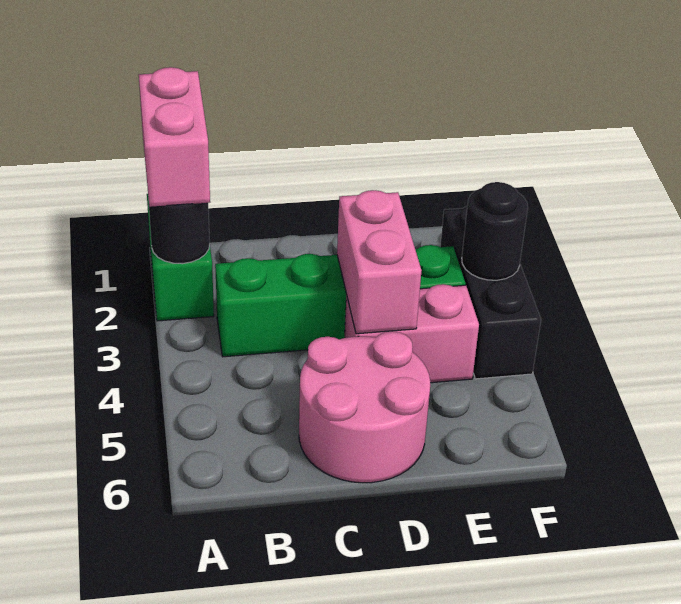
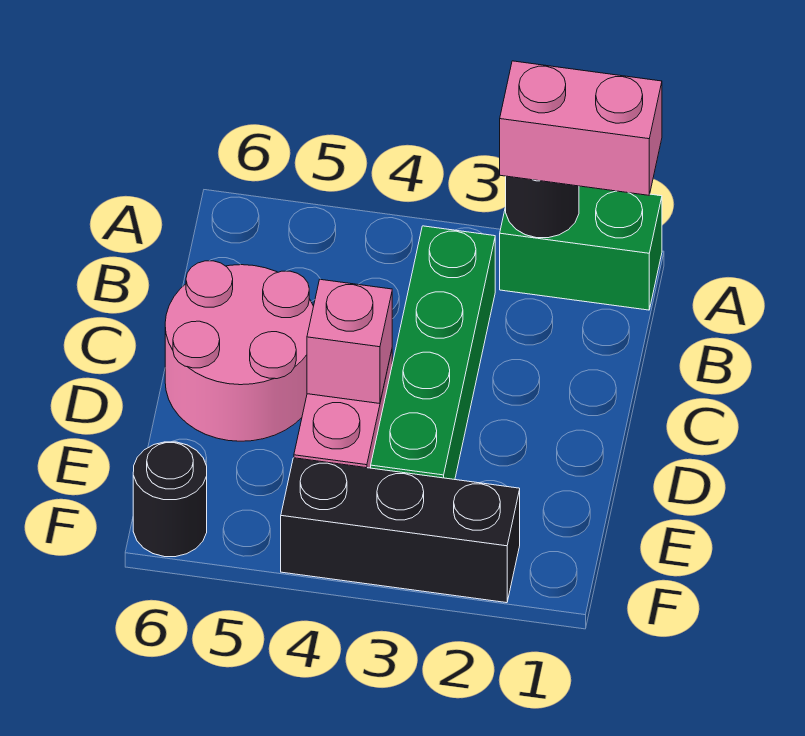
pink 1x2 brick [337,190,422,334] -> pink 1x1 brick [307,279,392,404]
black 1x1 round brick [462,182,528,280] -> black 1x1 round brick moved to [133,442,207,557]

